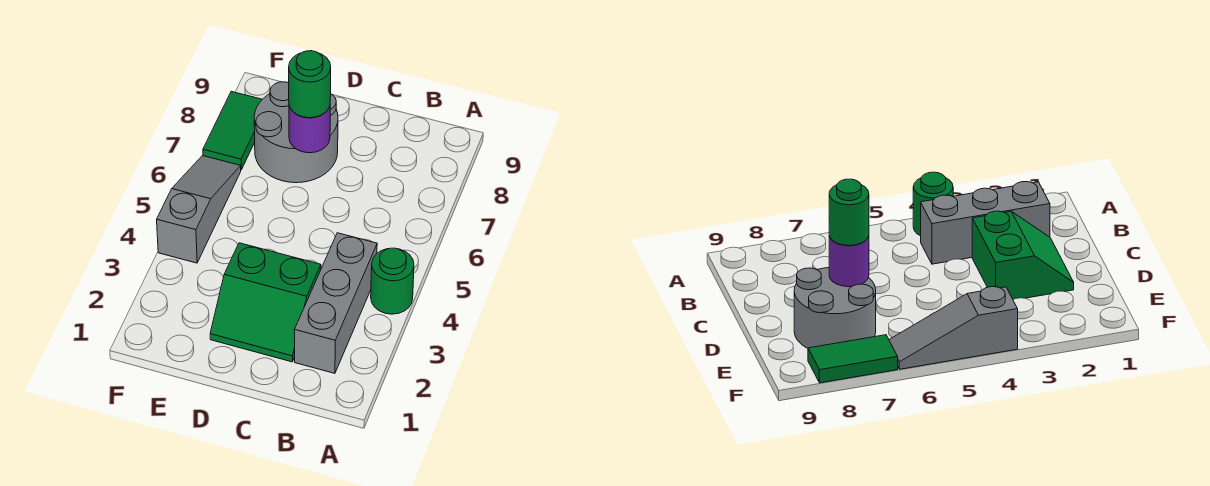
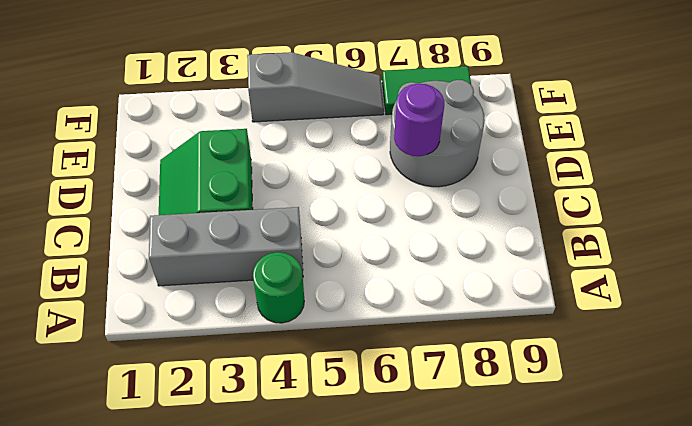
green 1x1 round brick [289,51,331,118] -> none

